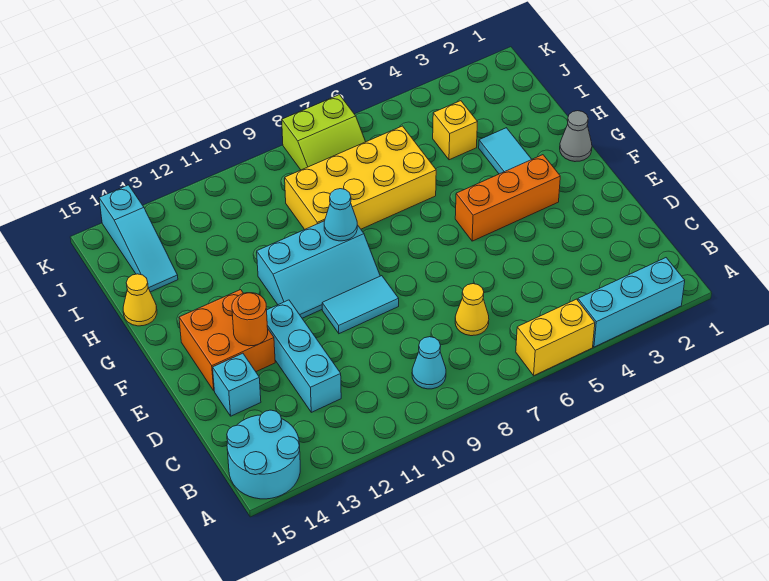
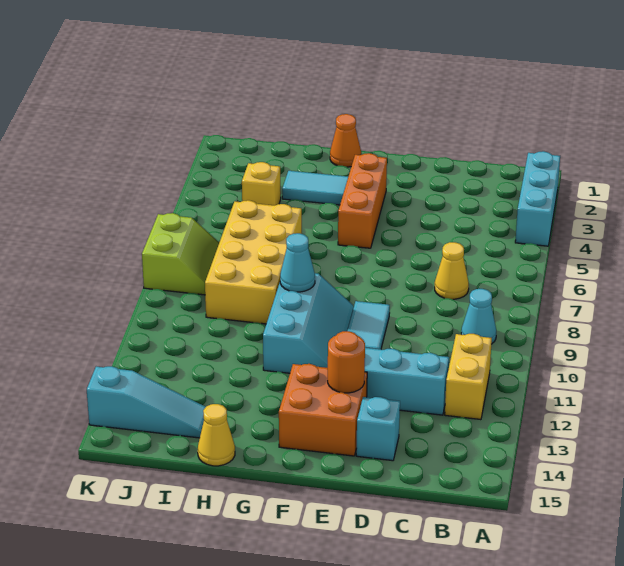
yellow 1x2 brick [516,299,595,375] -> yellow 1x2 brick moved to [445,334,492,420]
cyan 2x2 round brick [227,410,300,499] -> none
grey 1x1 cone [560,111,592,162] -> orange 1x1 cone [330,114,361,167]

